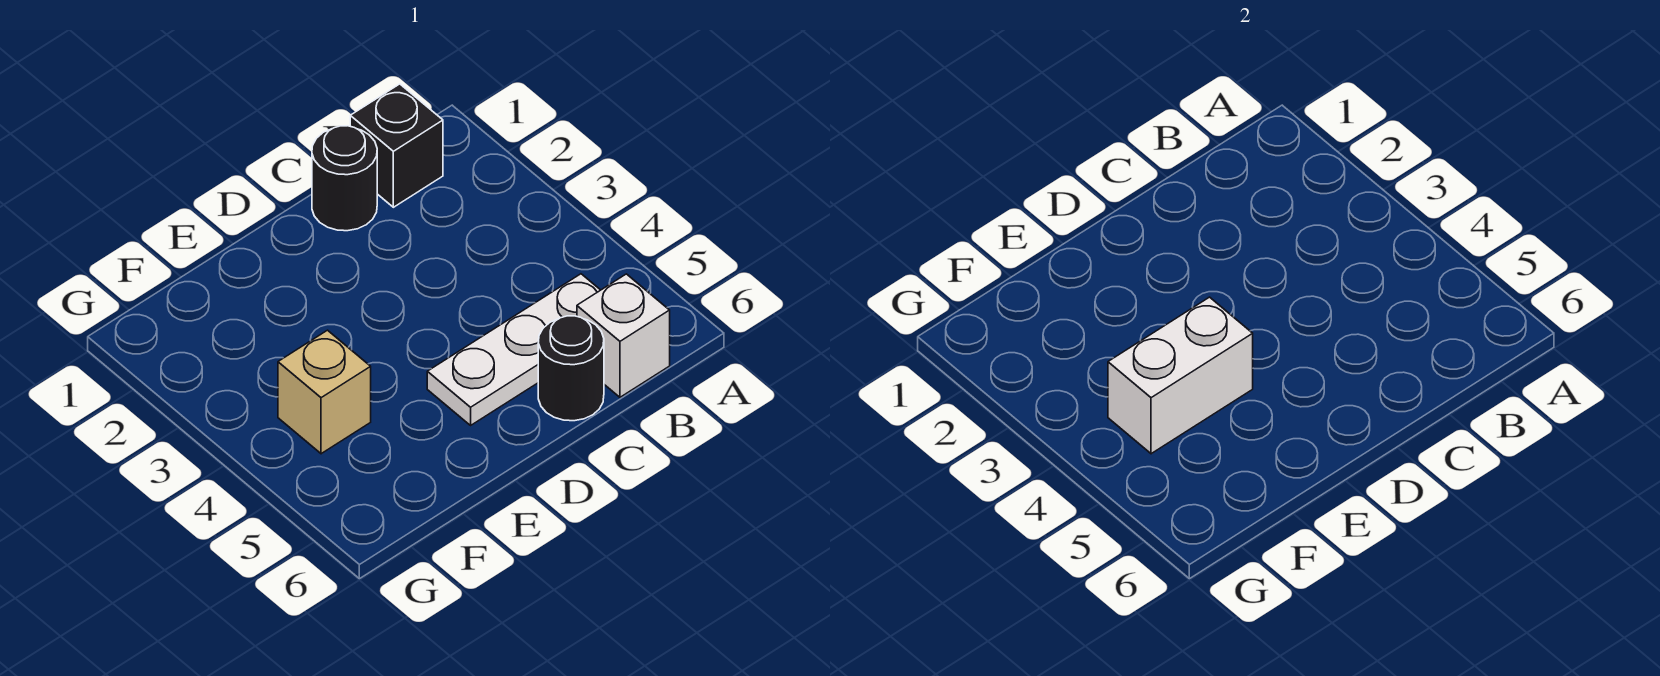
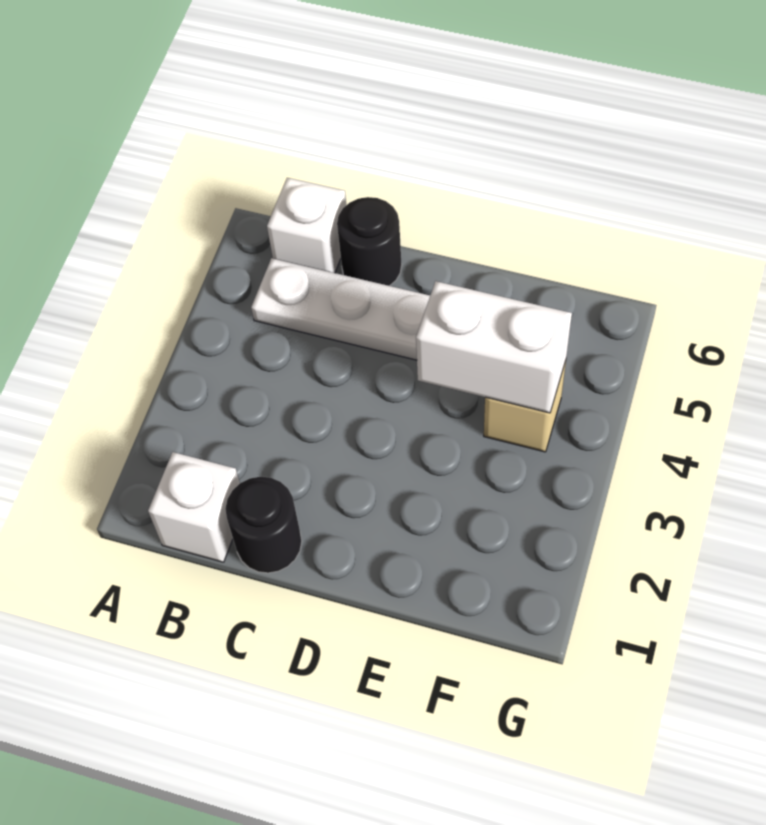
black 1x1 brick [350,84,443,207] -> white 1x1 brick [148,452,240,562]

